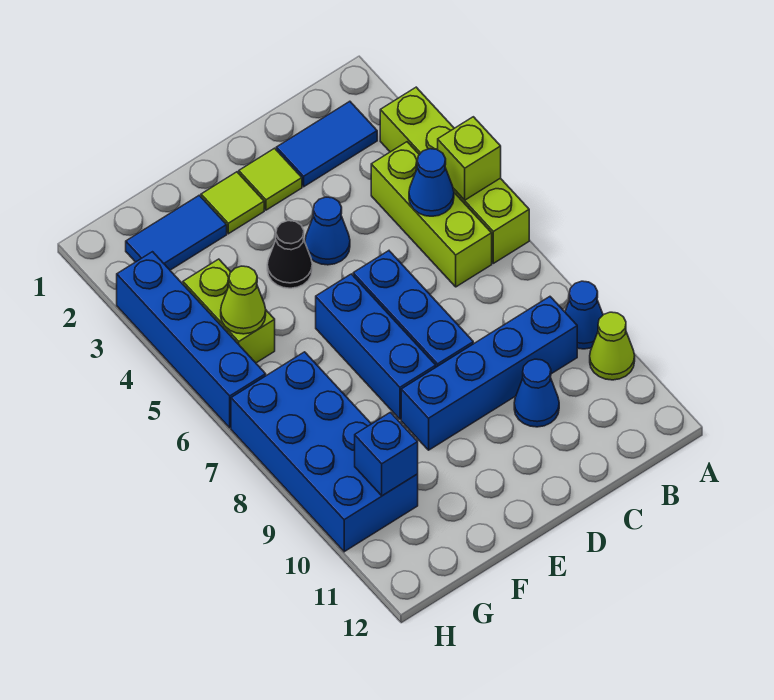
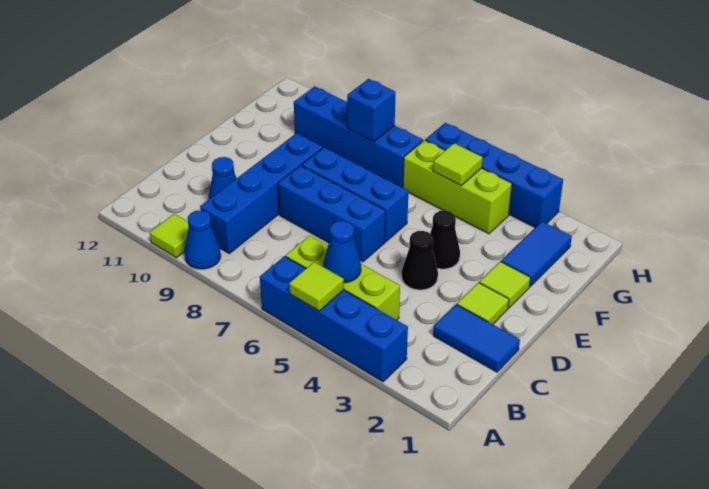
lime 1x4 brick [380,87,529,263] -> blue 1x4 brick [260,256,408,382]
lime 1x1 brick [438,117,501,200] -> lime 1x1 tile [289,262,344,311]
lime 1x1 cone [590,312,635,380] -> lime 1x1 tile [150,214,189,258]
blue 1x2 tile [276,101,377,187] -> blue 1x2 tile turned to [433,304,520,372]
blue 1x1 cone [305,197,350,265] -> black 1x1 cone [402,231,438,290]
lime 1x2 brick [183,259,275,363] -> lime 1x3 brick [403,140,512,234]
lime 1x1 cone [221,266,266,334] -> lime 1x1 tile [433,143,483,185]
blue 2x4 brick [231,352,418,552] -> blue 1x4 brick [294,86,423,188]
blue 1x1 brick [355,412,418,496] -> blue 1x1 brick moved to [347,79,395,142]

